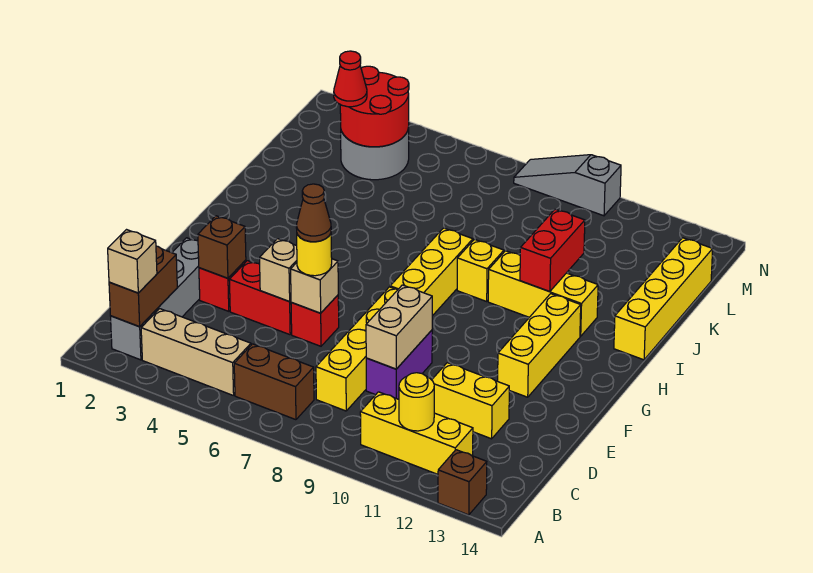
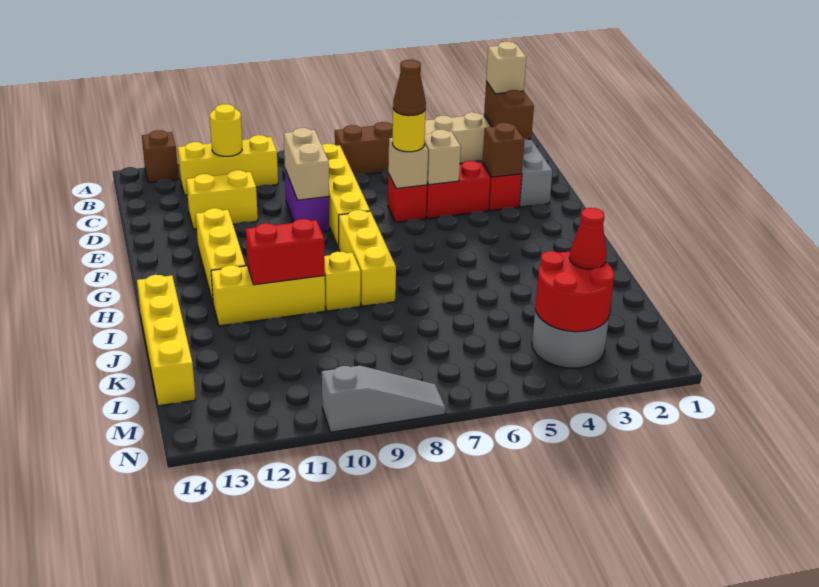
red 1x2 brick [520,209,585,292] -> red 1x2 brick turned to [246,219,325,285]

